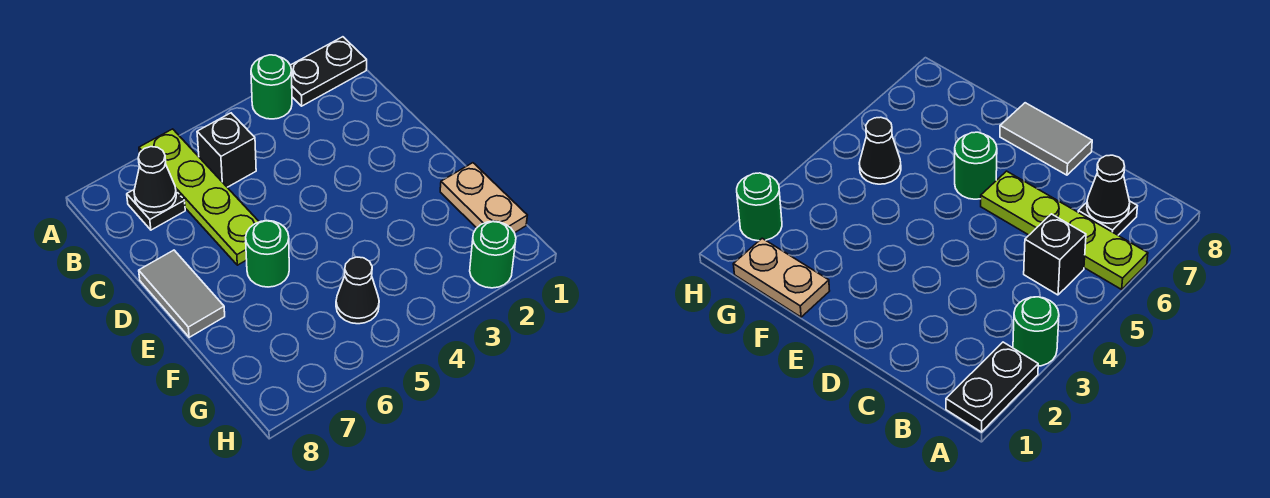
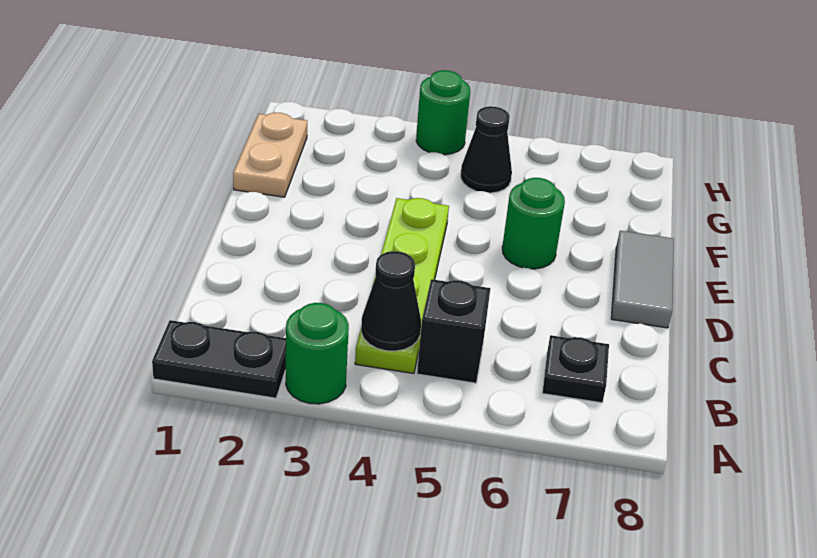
lime 1x4 plate [139,129,259,265] -> lime 1x4 plate moved to [355,198,449,374]
black 1x1 cone [134,147,176,213] -> black 1x1 cone moved to [361,251,421,351]
green 1x1 round brick [470,221,516,288] -> green 1x1 round brick moved to [416,70,470,155]

